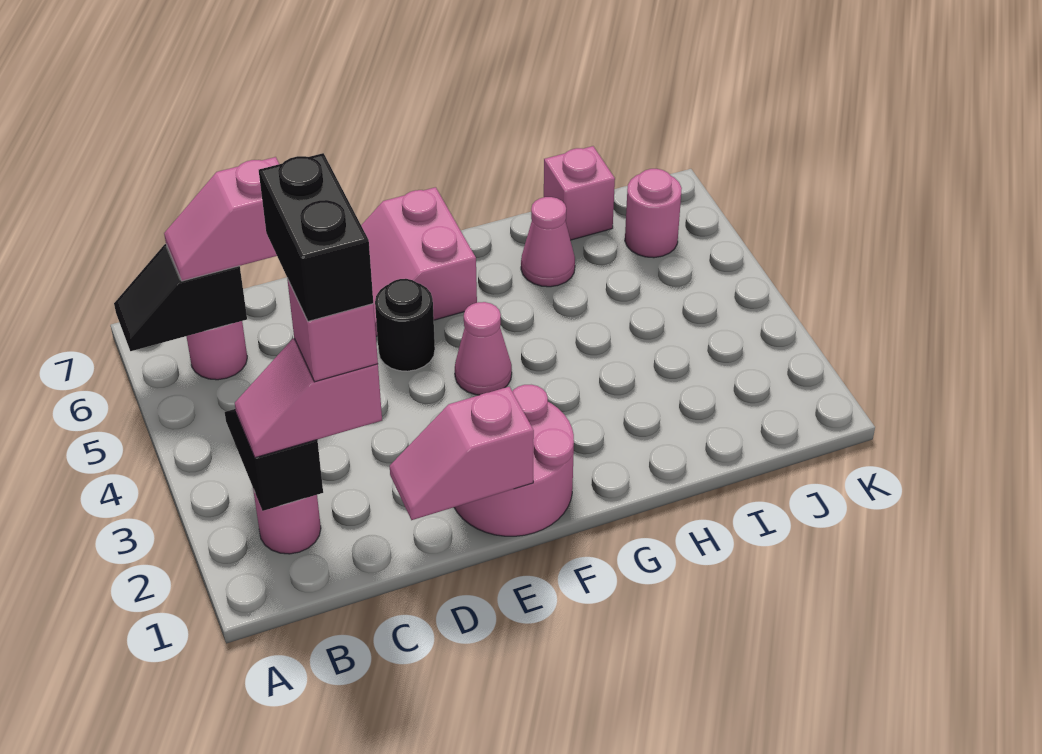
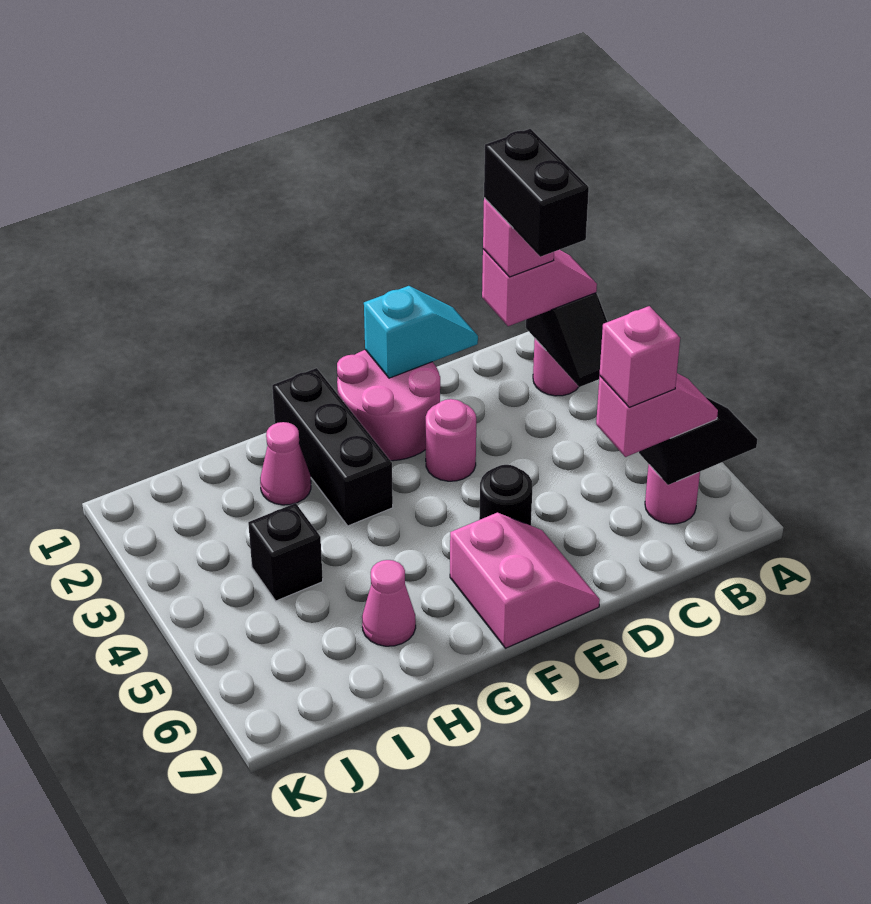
pink 1x2 slope [390,387,534,520] -> cyan 1x2 slope [364,286,478,378]
pink 1x1 cone [455,302,512,395] -> pink 1x1 cone moved to [260,422,311,505]
none -> black 1x3 brick [272,368,393,526]
none -> black 1x1 brick [248,503,323,601]
pink 1x1 brick [544,146,615,240] -> pink 1x1 brick moved to [600,306,680,407]
pink 1x1 round brick [625,169,682,258] -> pink 1x1 round brick moved to [426,399,476,481]

